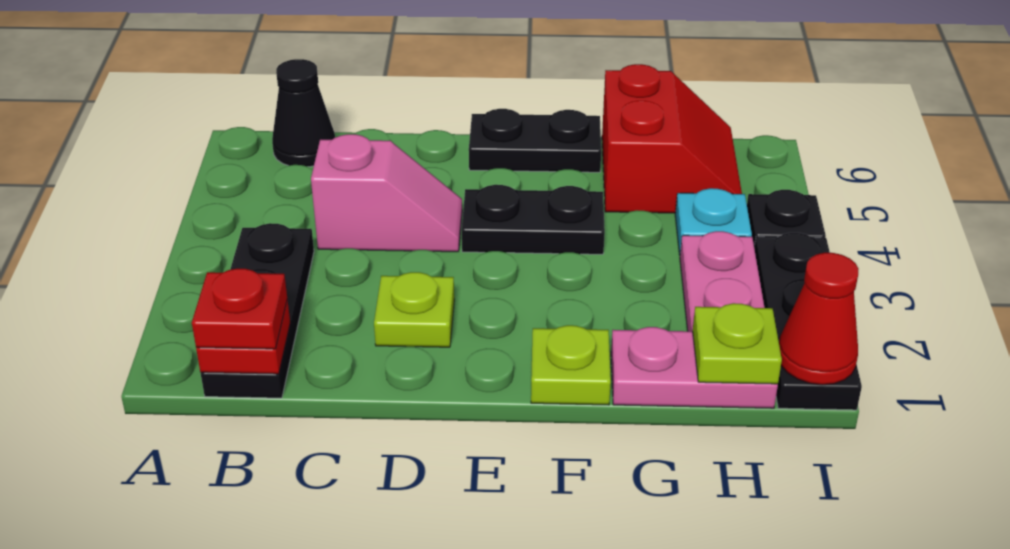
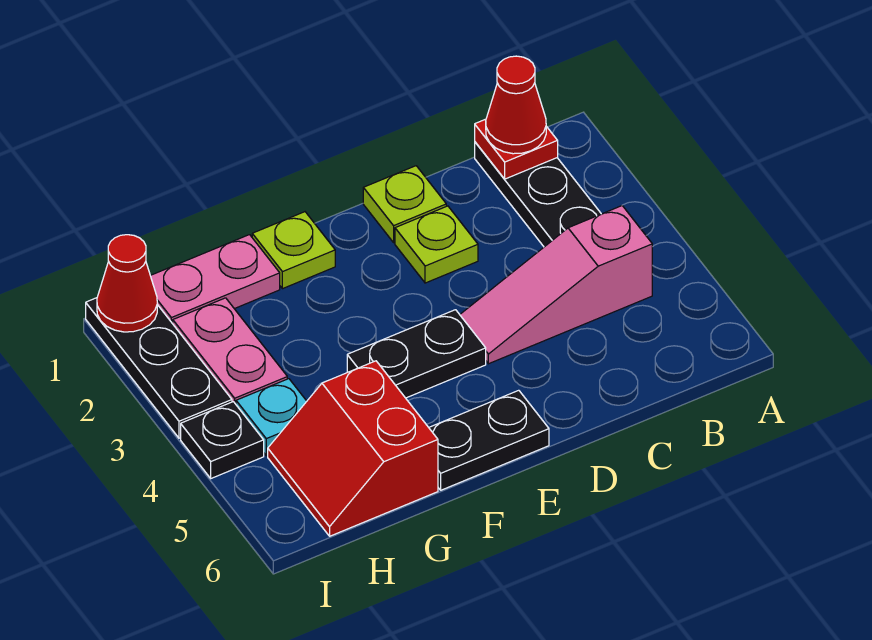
red 1x1 plate [192,269,287,349] -> red 1x1 cone [486,56,546,154]
black 1x1 cone [272,59,335,167] -> none
pink 1x2 slope [311,134,462,252] -> pink 1x3 slope [460,206,652,364]
lime 1x1 plate [693,303,782,384] -> lime 1x1 plate moved to [363,166,446,242]

